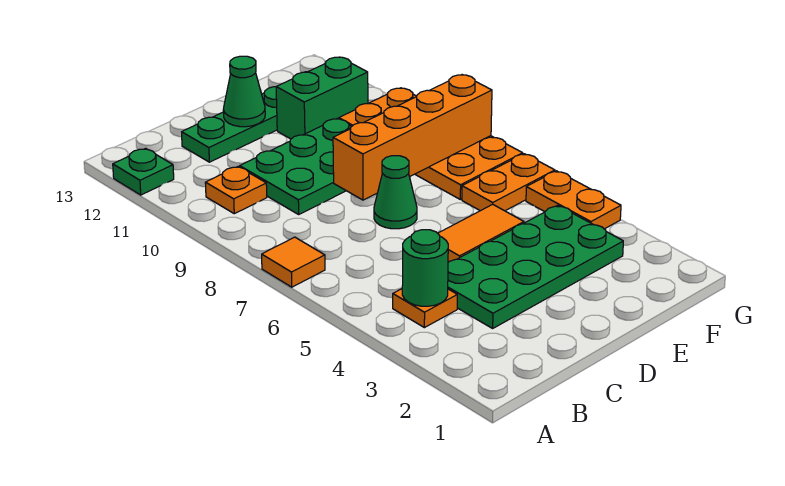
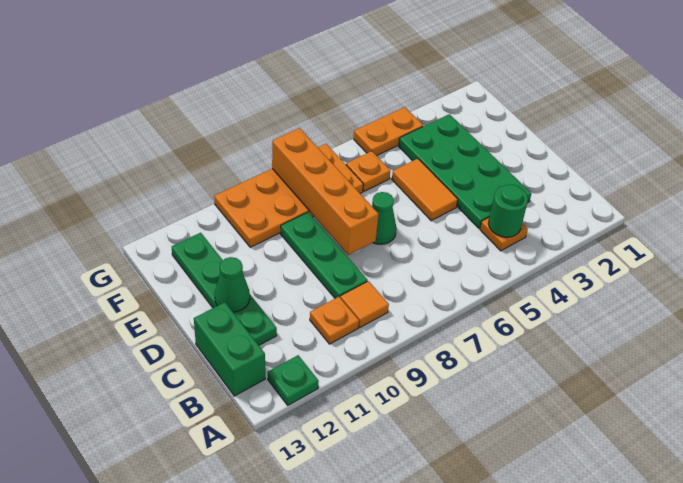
orange 1x1 tile [262,237,325,287] -> orange 1x1 tile moved to [340,281,389,327]
green 2x3 plate [240,118,352,214] -> green 1x3 plate [280,212,368,298]
green 1x2 brick [276,57,368,139] -> green 1x2 brick moved to [194,302,265,396]
orange 1x2 plate [462,154,555,211] -> orange 1x1 plate [346,151,390,191]

